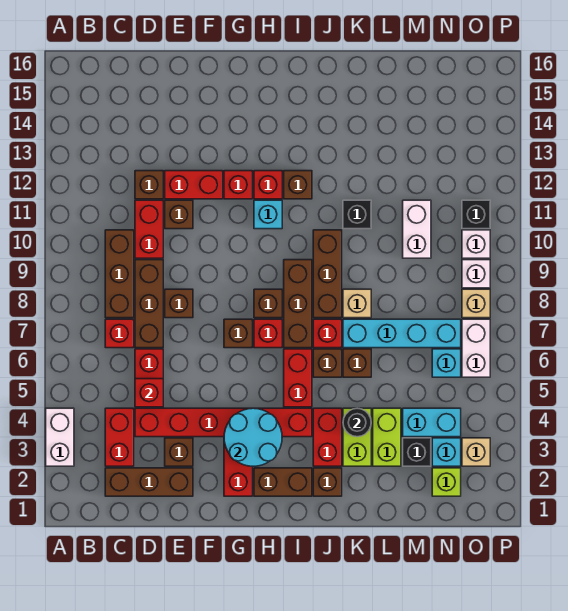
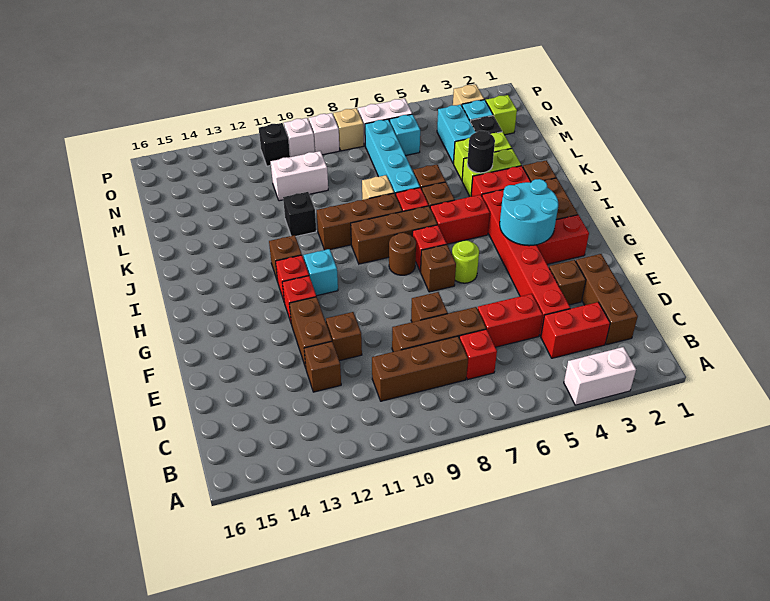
red 1x1 brick [135,379,163,407] -> none
red 1x2 brick [135,200,163,258] -> none
red 1x2 brick [165,171,223,199] -> brown 1x2 brick [289,297,332,368]
none -> lime 1x1 round brick [452,240,479,283]
brown 1x1 brick [254,289,282,318] -> brown 1x1 round brick [389,233,416,275]

